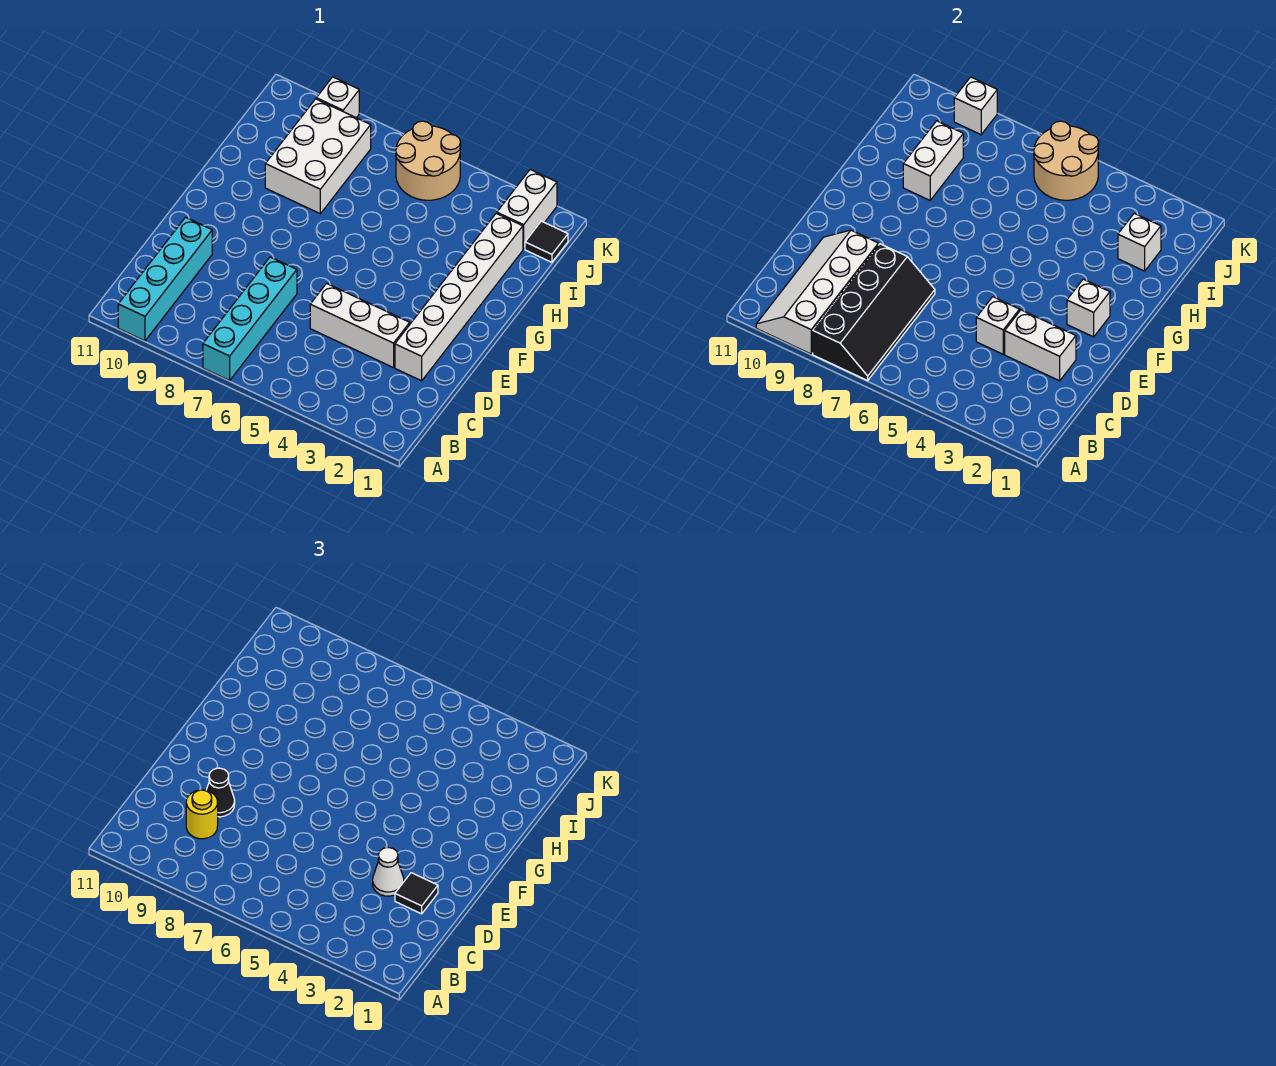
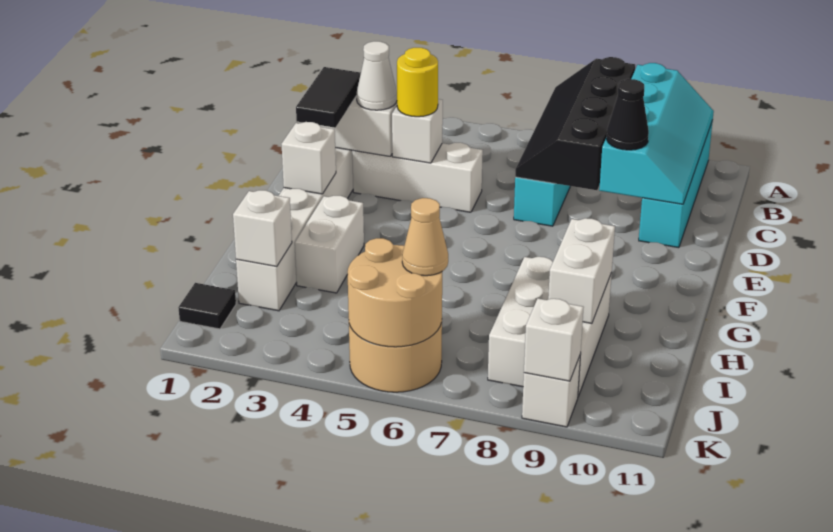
white 2x4 slope [756,230,878,354] -> cyan 2x4 slope [599,63,714,204]
yellow 1x1 round brick [186,790,218,839] -> yellow 1x1 round brick moved to [397,48,438,117]
black 1x1 tile [395,873,438,914] -> black 1x2 tile [296,67,361,128]
white 1x2 brick [497,170,557,249] -> white 1x2 brick moved to [295,196,364,293]
none -> tan 1x1 cone [402,198,448,276]

